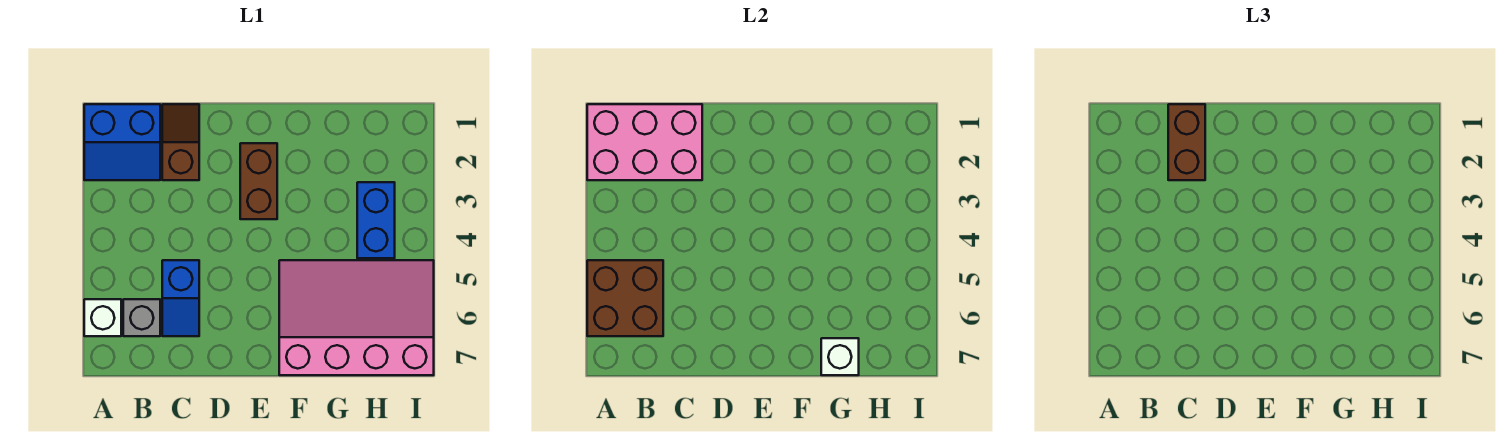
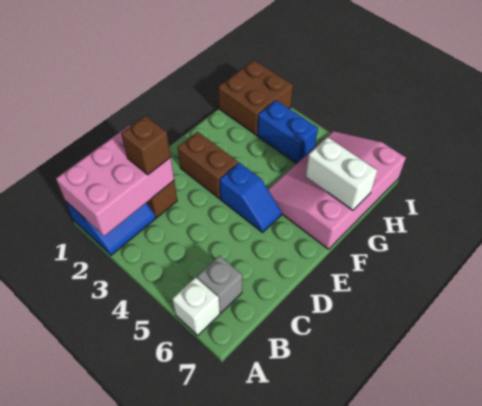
brown 2x2 brick [587,260,663,336] -> brown 2x2 brick moved to [218,60,293,135]
brown 1x2 brick [1168,104,1205,180] -> brown 1x1 brick [121,116,171,175]
blue 1x2 slope [162,260,199,336] -> blue 1x2 slope moved to [220,163,282,232]
white 1x1 brick [821,338,859,375] -> white 1x2 brick [305,137,377,210]

